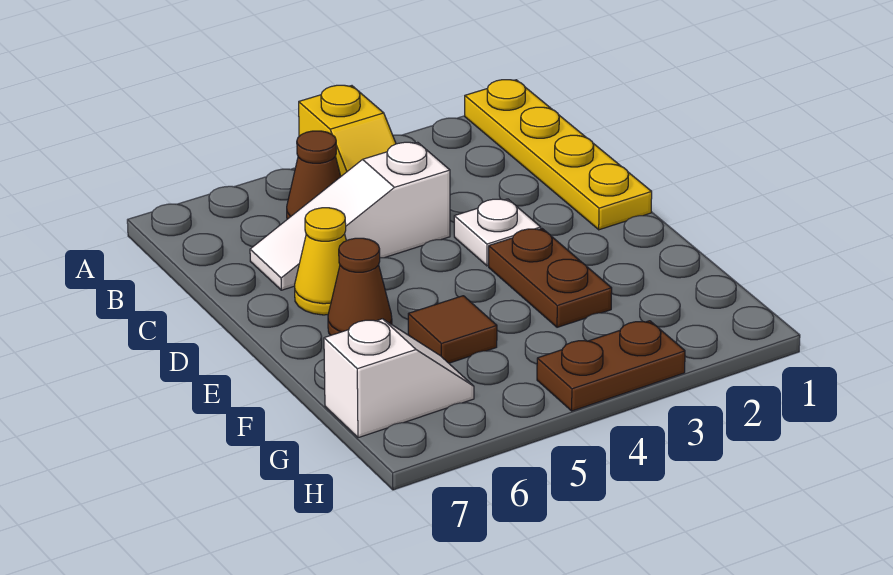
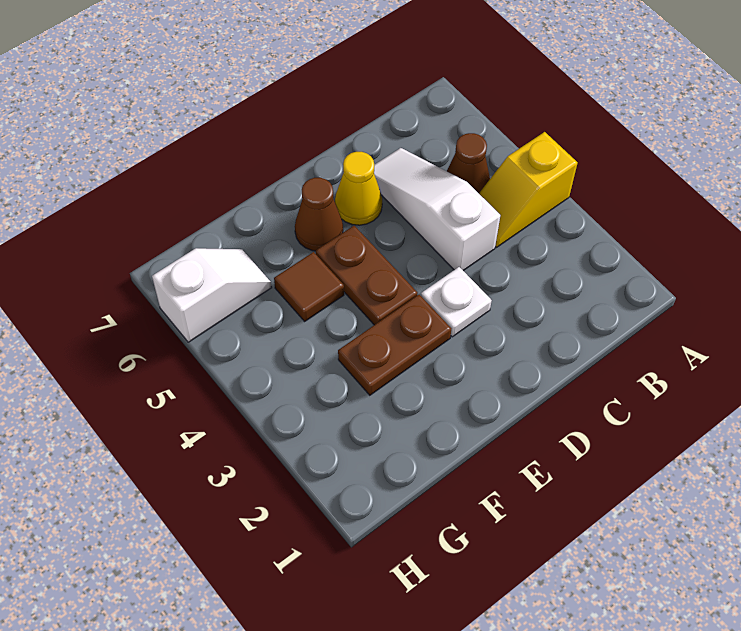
yellow 1x4 plate [465,80,652,230] -> none
white 1x2 slope [324,319,474,438] -> white 1x2 slope turned to [152,248,272,342]
brown 1x2 plate [537,321,685,411] -> brown 1x2 plate moved to [316,226,418,325]

